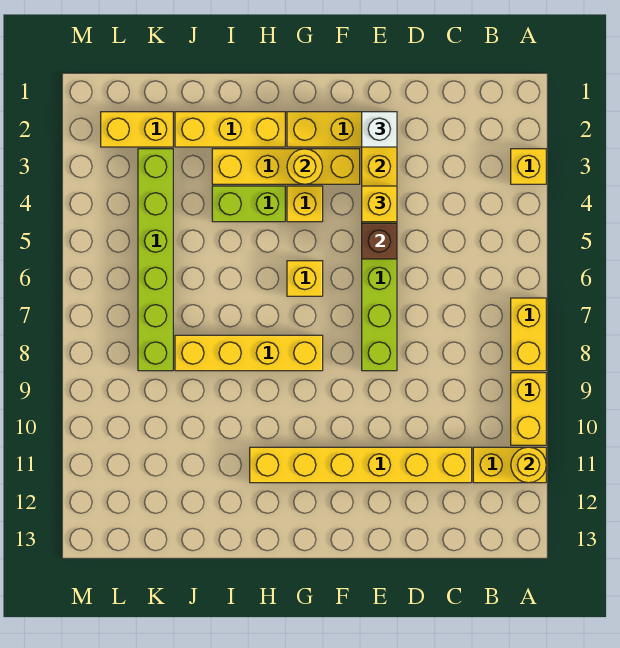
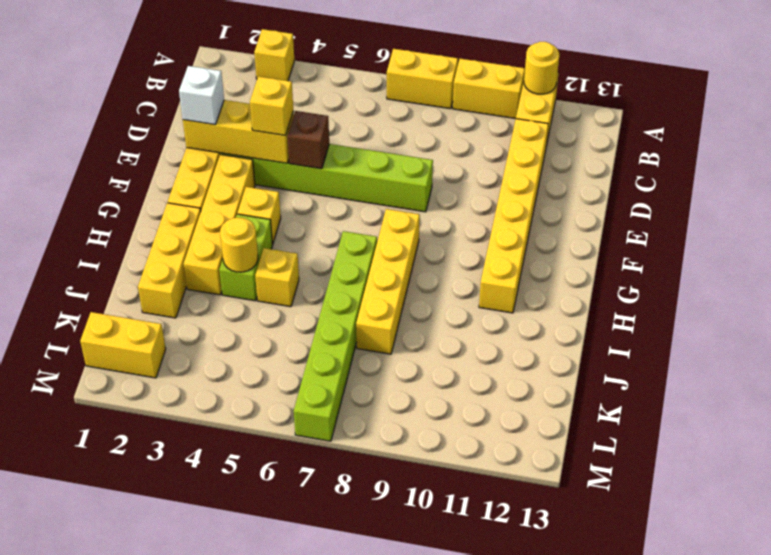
yellow 1x1 round brick [287,149,322,184] -> yellow 1x1 round brick moved to [220,217,258,272]
yellow 1x1 brick [287,261,323,296] -> yellow 1x1 brick moved to [255,248,299,307]
yellow 1x2 brick [101,112,173,147] -> yellow 1x2 brick turned to [80,312,166,378]
lime 1x6 brick [138,149,173,371] -> lime 1x6 brick turned to [294,231,377,441]

